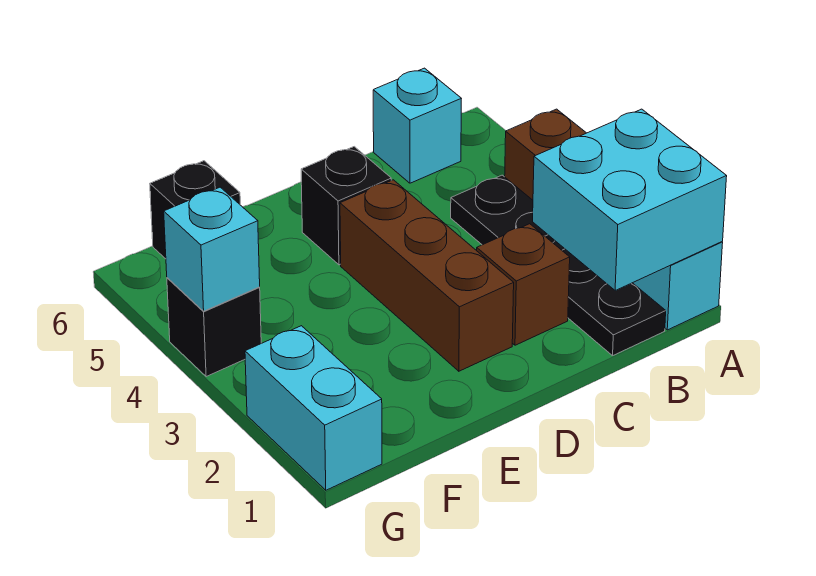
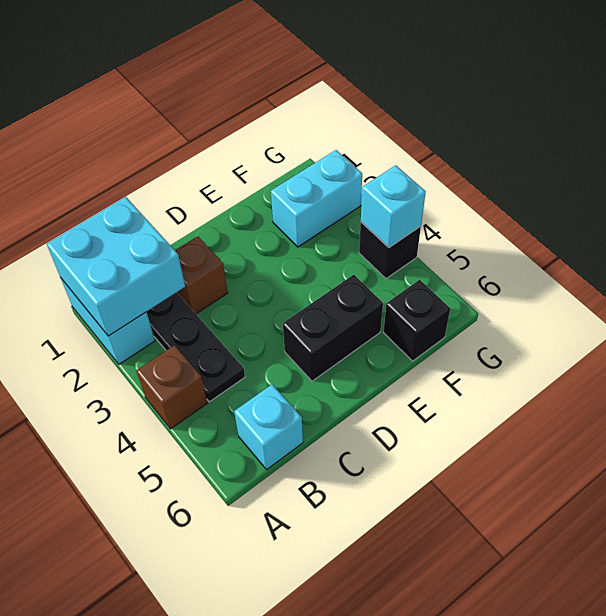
brown 1x3 brick [340,180,514,371] -> none
black 1x1 brick [301,147,391,265] -> black 1x2 brick [283,275,383,381]
cyan 1x2 brick [245,326,382,490] -> cyan 1x2 brick turned to [271,150,362,247]

